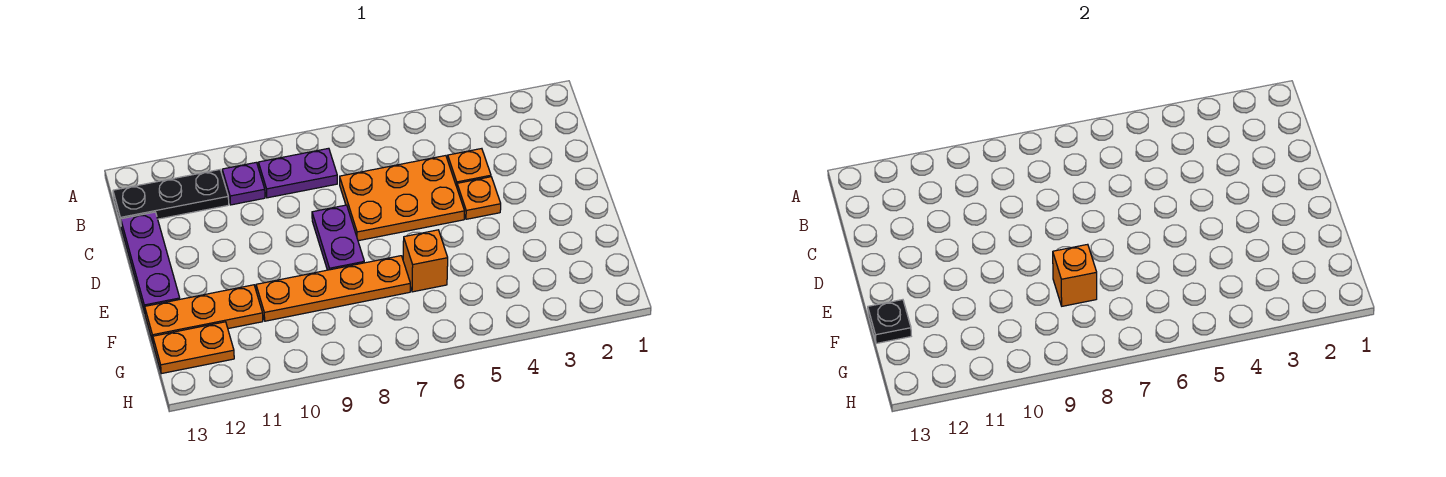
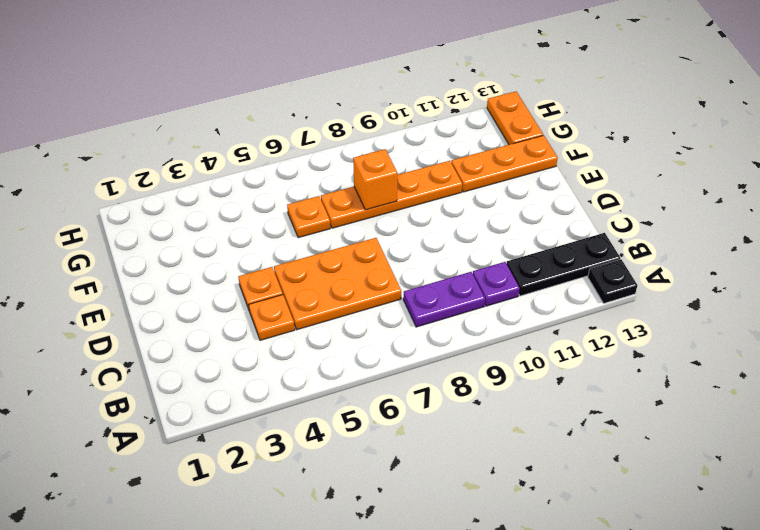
purple 1x3 plate [121,212,180,312] -> none
purple 1x2 plate [312,205,364,270] -> none
orange 1x1 brick [403,230,448,292] -> orange 1x1 plate [287,196,330,238]
black 1x1 plate [868,300,911,344] -> black 1x1 plate moved to [588,259,637,303]
orange 1x2 plate [153,322,234,374] -> orange 1x2 plate turned to [487,91,543,145]

